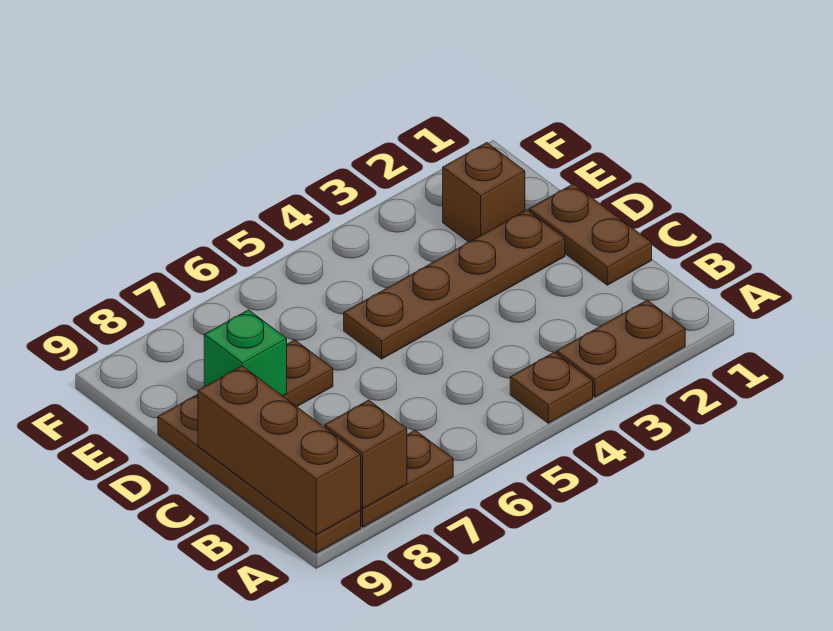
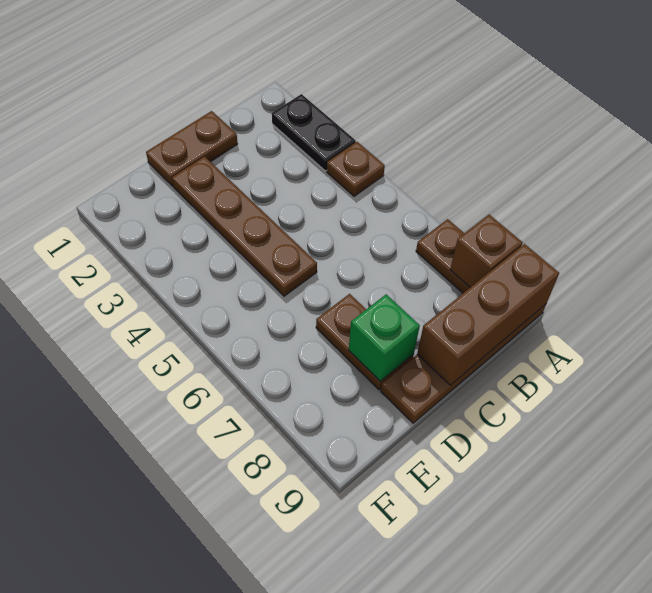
brown 1x2 plate [557,300,685,397] -> black 1x2 plate [272,94,356,171]
brown 1x1 brick [443,143,525,242] -> none

